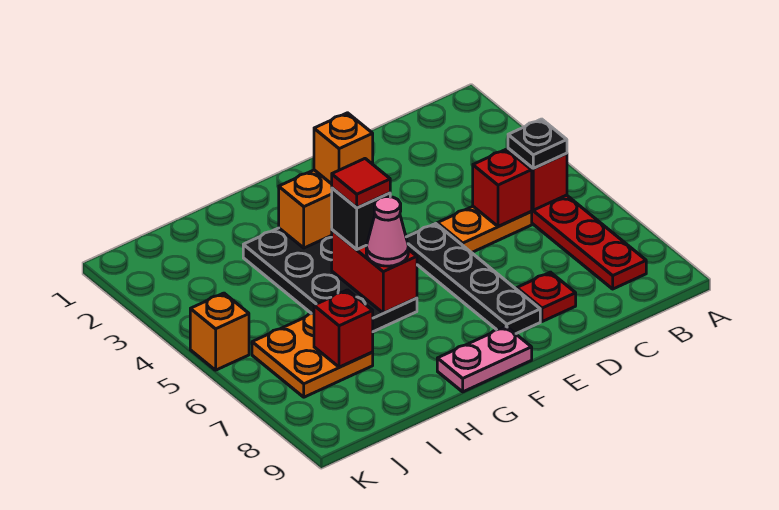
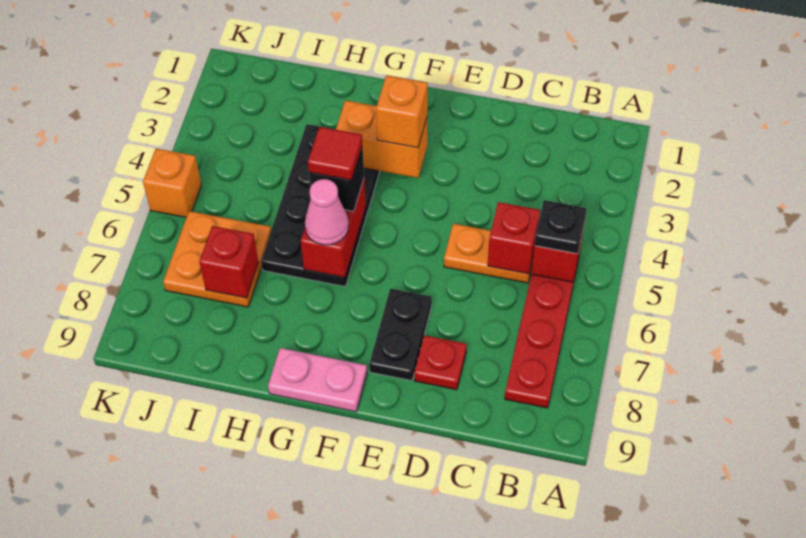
black 1x4 plate [406,224,540,334] -> black 1x2 plate [369,289,432,381]

